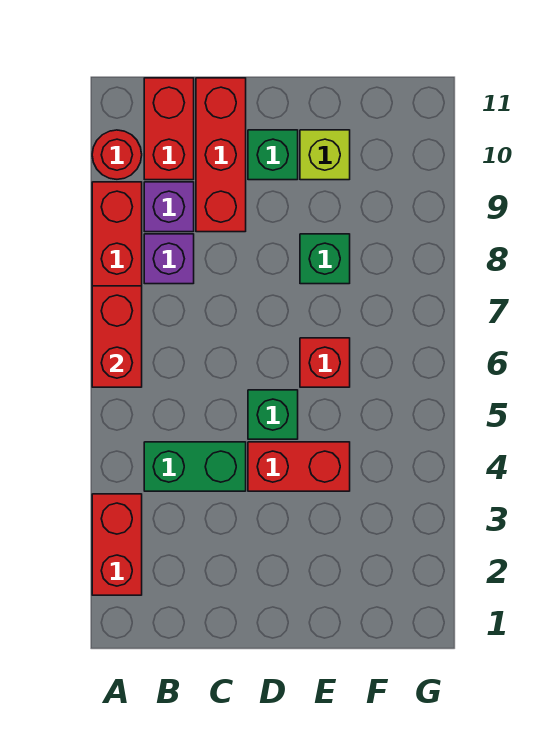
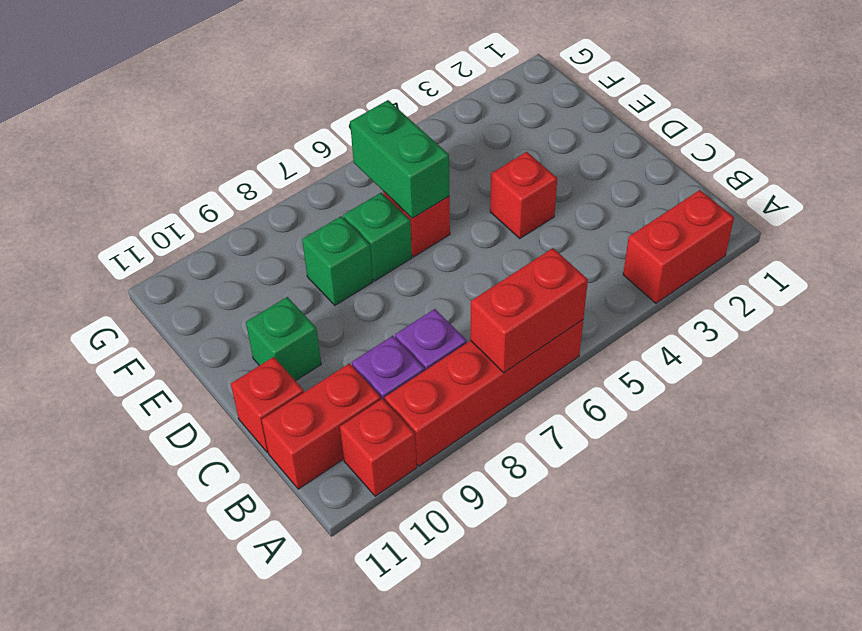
red 1x1 round brick [92,130,142,179] -> red 1x1 brick [340,399,417,496]
green 1x2 brick [144,442,246,491] -> green 1x2 brick moved to [350,100,449,218]
red 1x3 brick [196,78,246,232] -> red 1x1 brick [231,357,304,453]
red 1x2 brick [248,442,350,491] -> red 1x1 brick [490,152,557,238]
green 1x1 brick [248,390,298,439] -> green 1x1 brick moved to [343,193,412,281]
lime 1x1 brick [300,130,350,180] -> none

